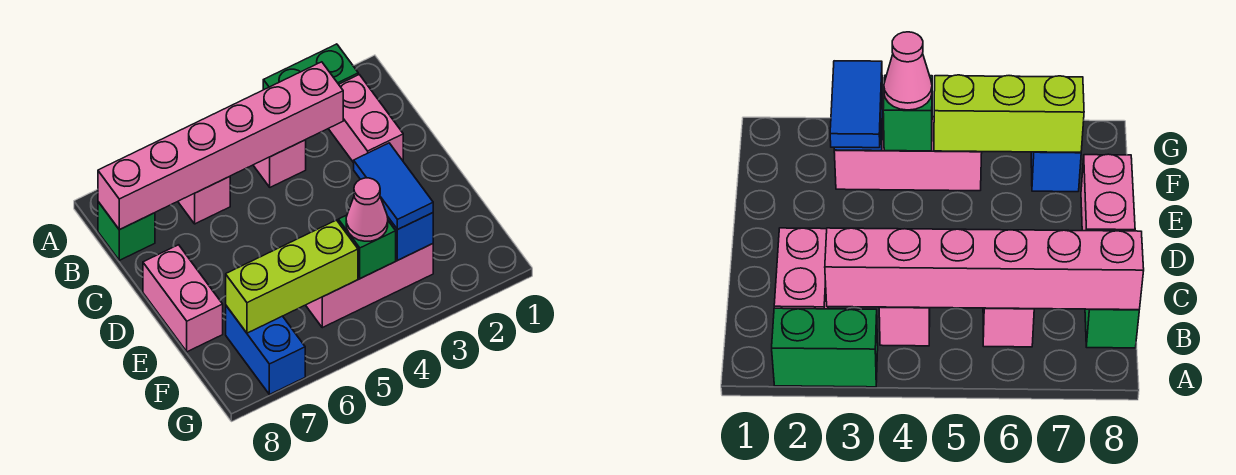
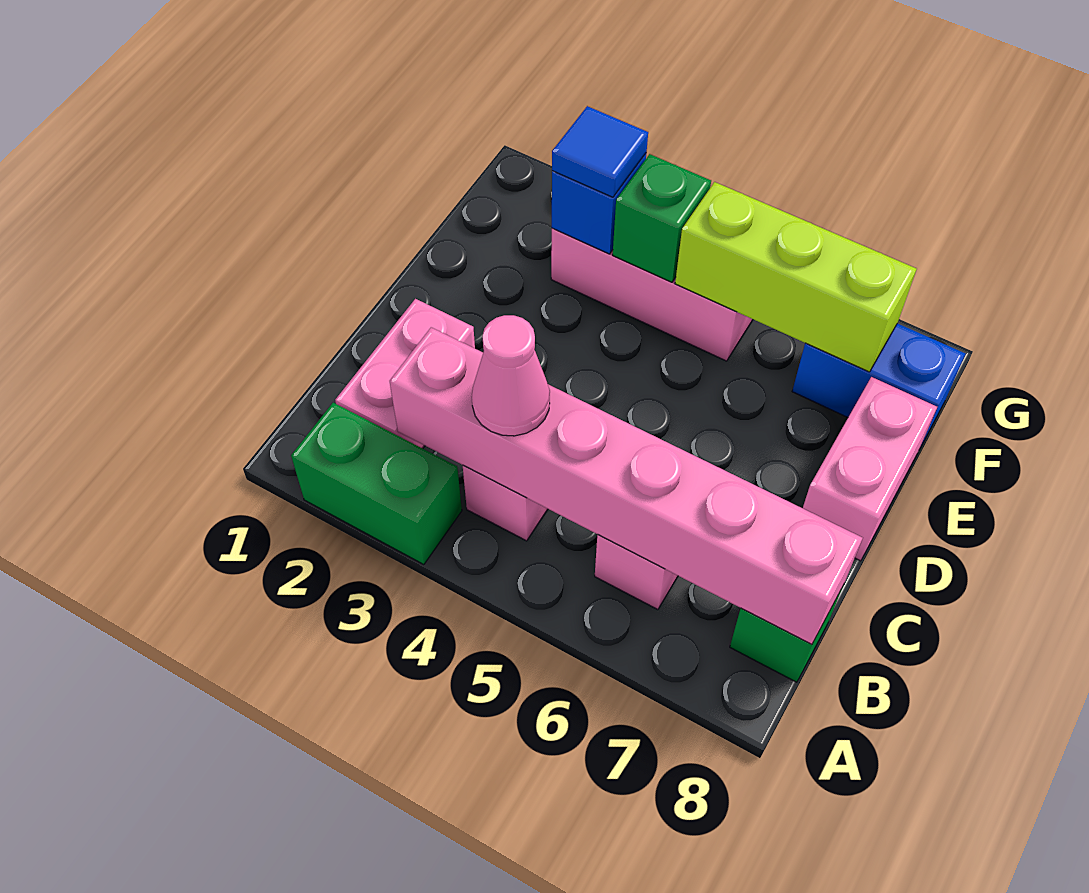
blue 1x2 tile [354,143,433,230] -> blue 1x1 tile [552,106,648,197]
pink 1x1 cone [346,178,388,241] -> pink 1x1 cone moved to [472,315,550,436]
blue 1x2 brick [226,306,305,395] -> blue 1x2 brick turned to [792,323,965,446]

